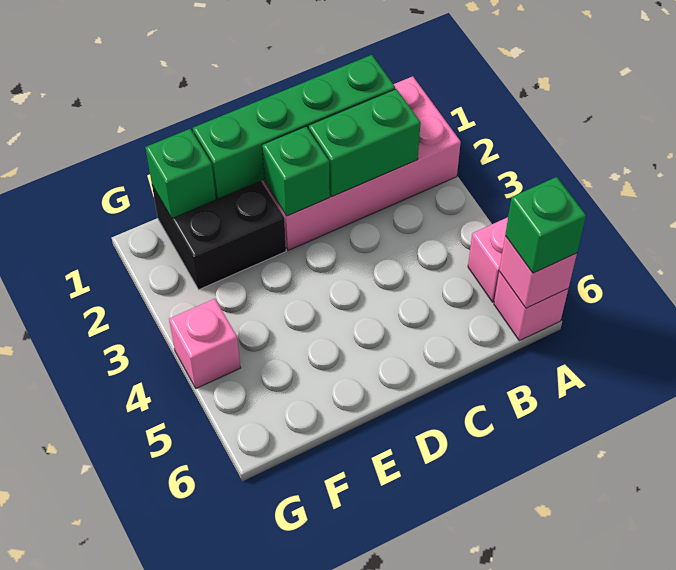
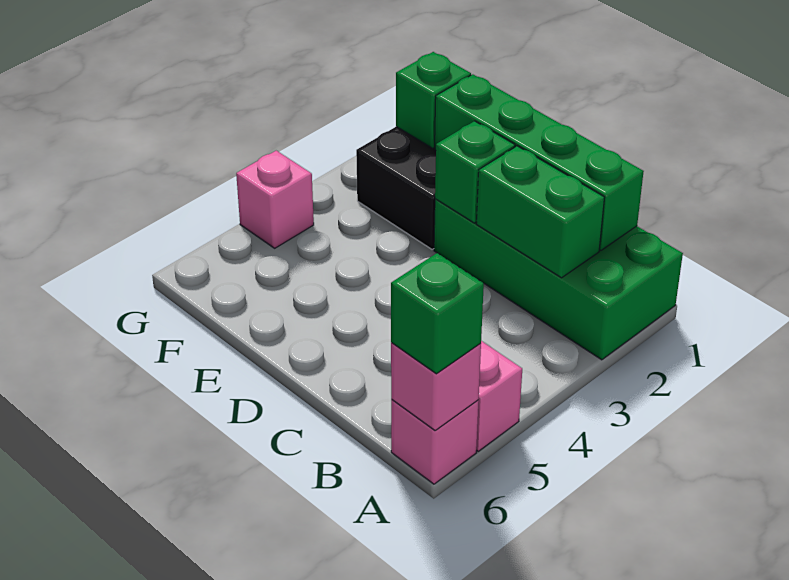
pink 2x4 brick [262,76,461,250] -> green 2x4 brick [434,199,683,360]

